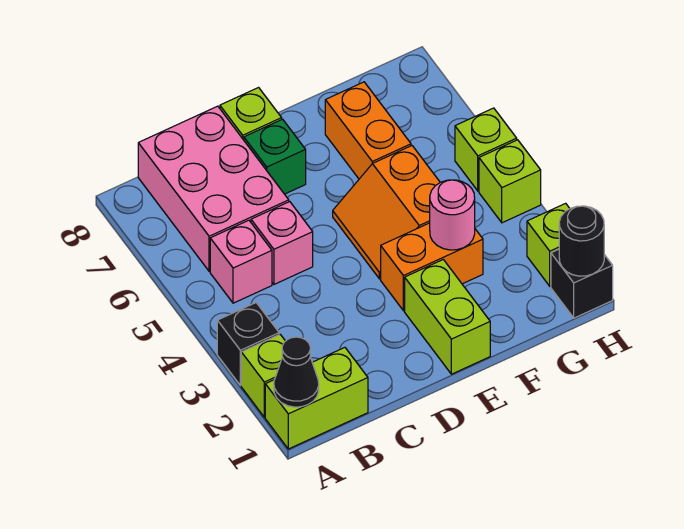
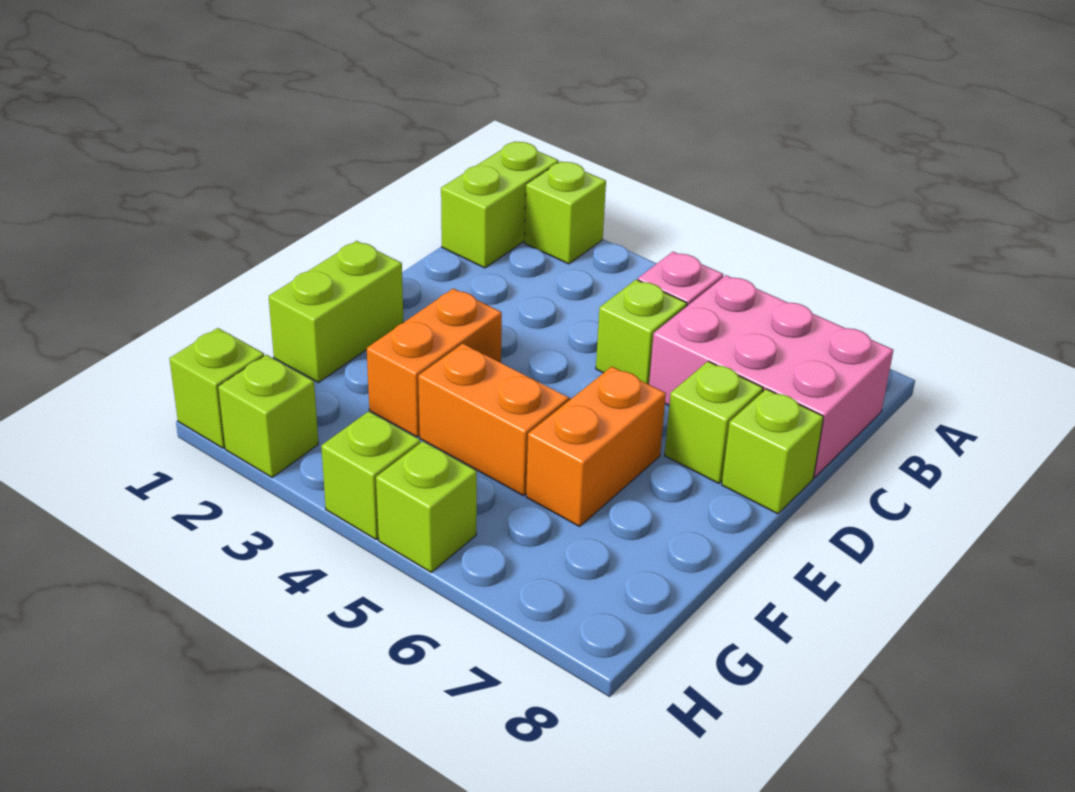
black 1x1 cone [274,337,319,407] -> none
black 1x1 brick [217,303,279,385] -> none
pink 1x1 brick [251,202,313,284] -> lime 1x1 brick [596,280,687,384]
green 1x1 brick [244,119,306,194] -> lime 1x1 brick [665,361,763,483]
lime 1x2 brick [405,260,490,374] -> lime 1x2 brick turned to [269,241,403,383]
pink 1x1 round brick [430,180,475,250] -> none
orange 1x2 brick [325,82,411,179] -> orange 1x2 brick turned to [526,367,666,526]
black 1x1 brick [551,249,613,318] -> lime 1x1 brick [169,328,264,448]
black 1x1 round brick [559,206,604,276] -> none

